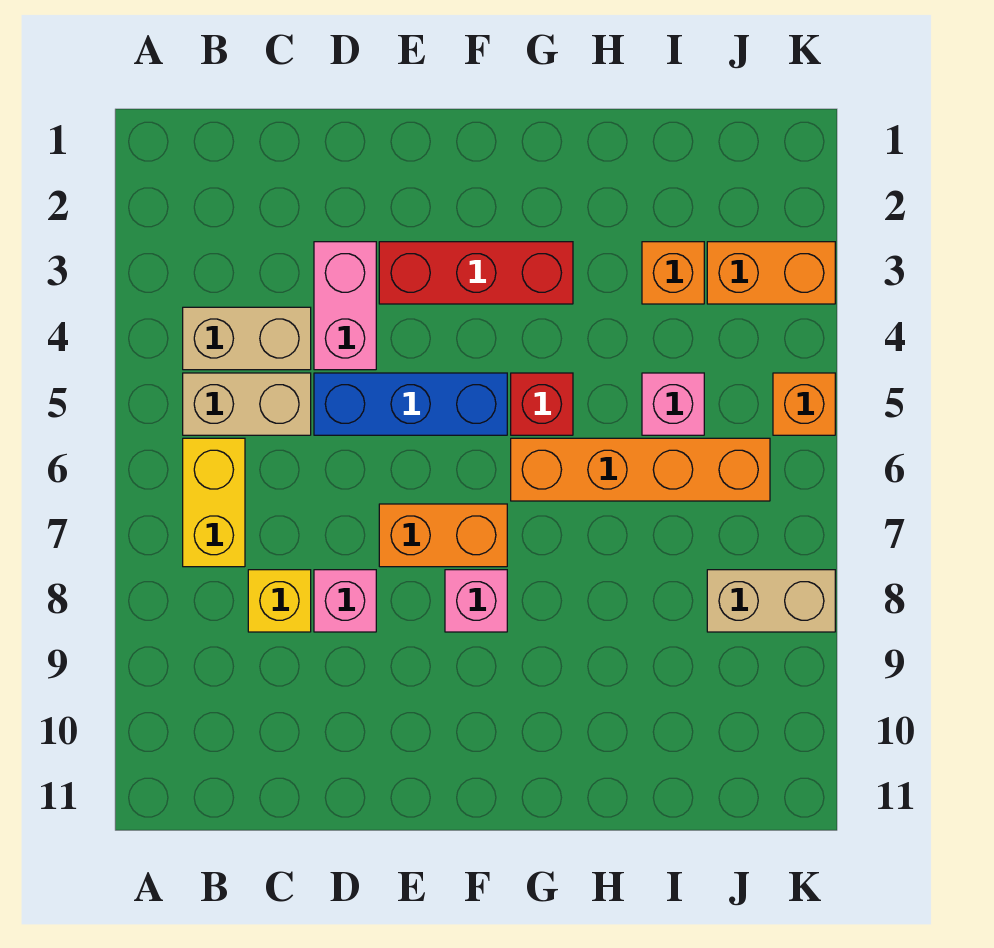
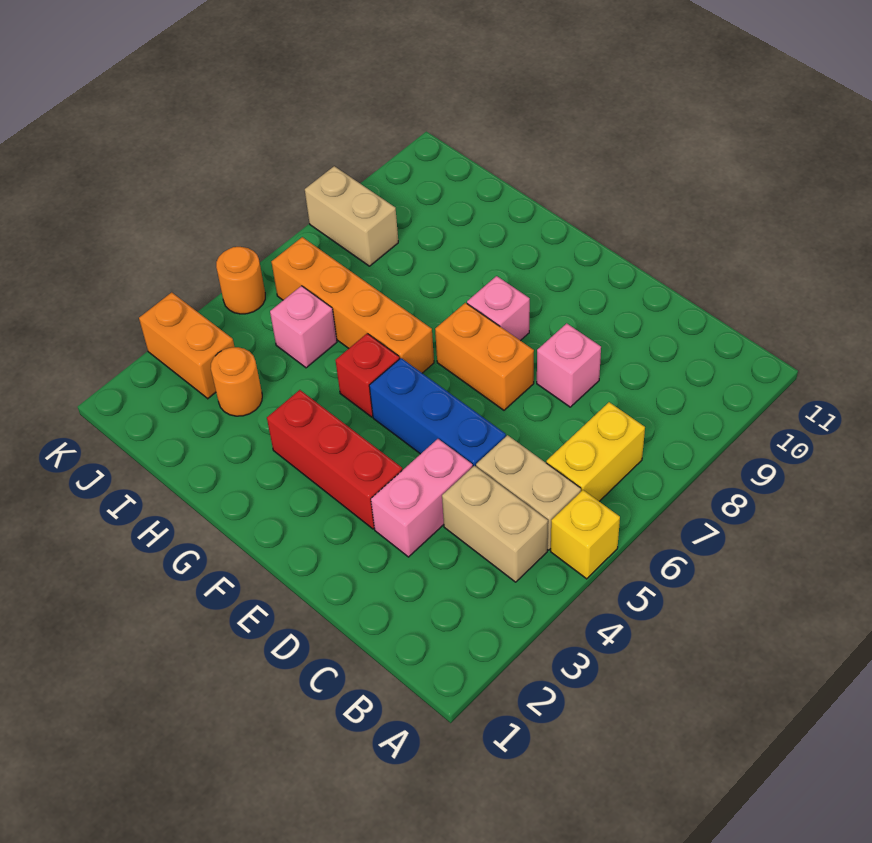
yellow 1x1 brick [248,570,311,632] -> yellow 1x1 brick moved to [551,490,620,579]
orange 1x1 brick [642,242,704,304] -> orange 1x1 round brick [211,347,262,416]
orange 1x1 brick [773,373,835,435] -> orange 1x1 round brick [216,247,265,314]

